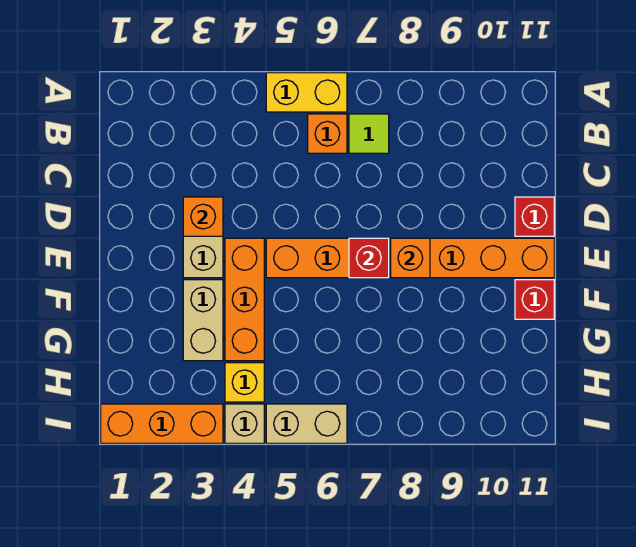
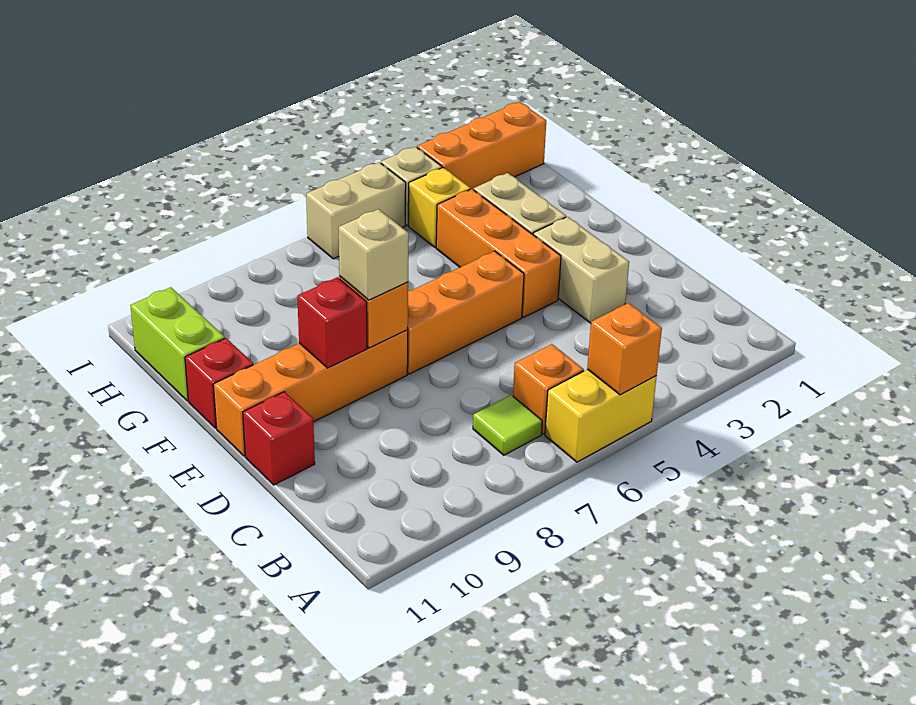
orange 1x1 brick [183,197,223,236] -> orange 1x1 brick moved to [587,303,662,395]
red 1x1 brick [349,238,389,278] -> red 1x1 brick moved to [297,277,367,368]
none -> tan 1x1 brick [339,209,409,300]
none -> lime 1x2 brick [130,287,225,401]

